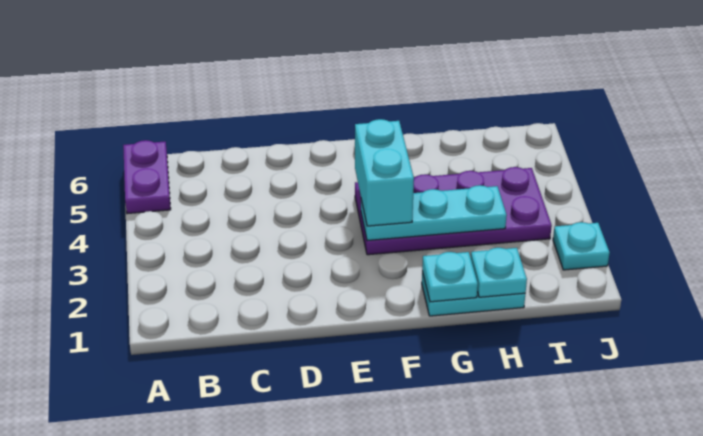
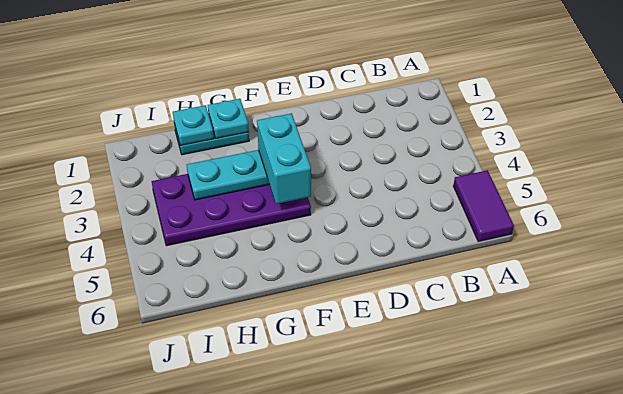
purple 1x2 plate [123,140,171,214] -> purple 1x2 tile [453,170,514,242]
cyan 1x1 plate [553,222,610,270] -> none

